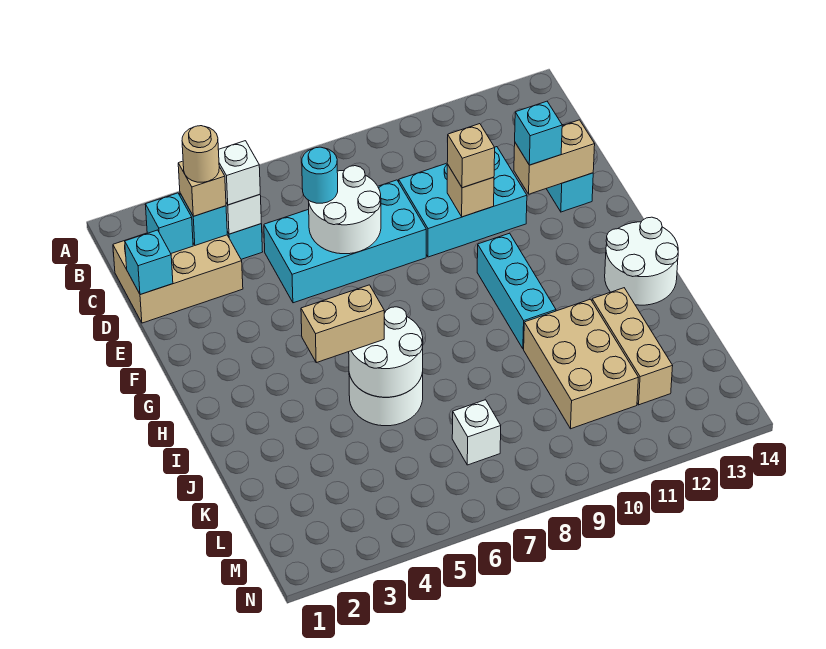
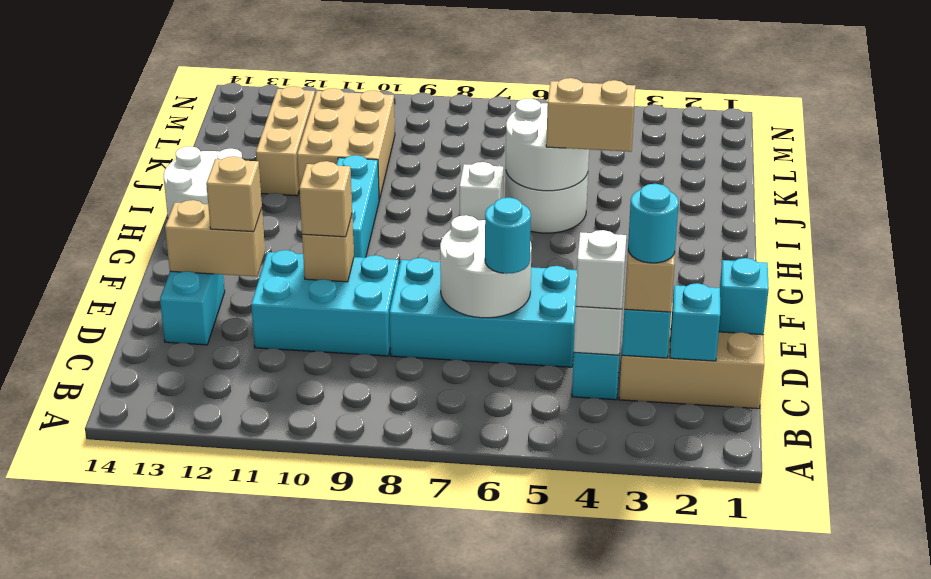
tan 1x1 round brick [182,126,219,182] -> cyan 1x1 round brick [628,184,679,263]
cyan 1x1 brick [515,101,562,165] -> tan 1x1 brick [206,156,262,232]
white 1x1 brick [452,400,501,465] -> white 1x1 brick moved to [460,162,504,220]

